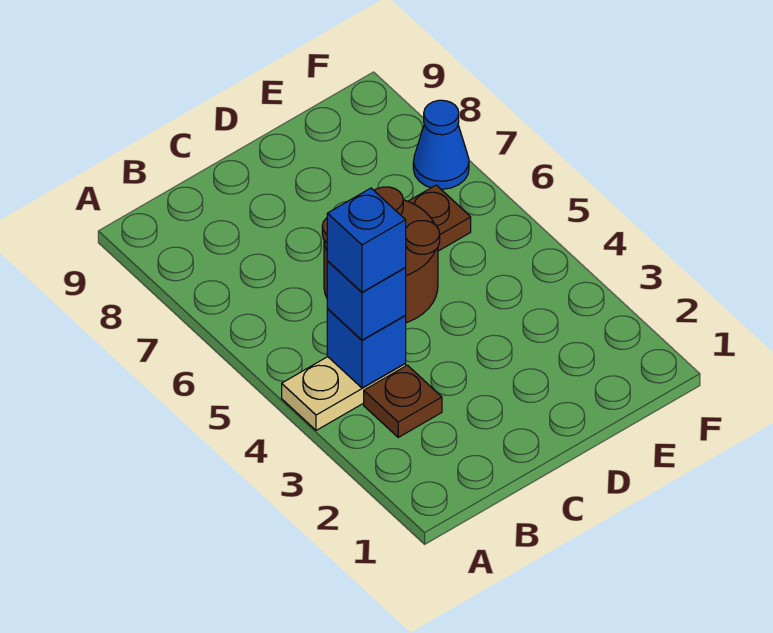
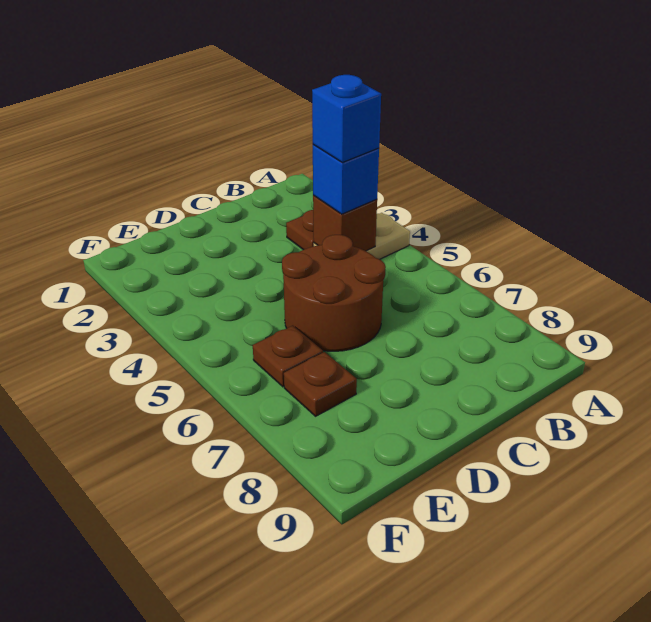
blue 1x1 brick [327,309,406,388] -> brown 1x1 brick [313,195,377,251]
none -> brown 1x1 plate [284,352,357,416]
blue 1x1 cone [413,100,469,189] -> none

